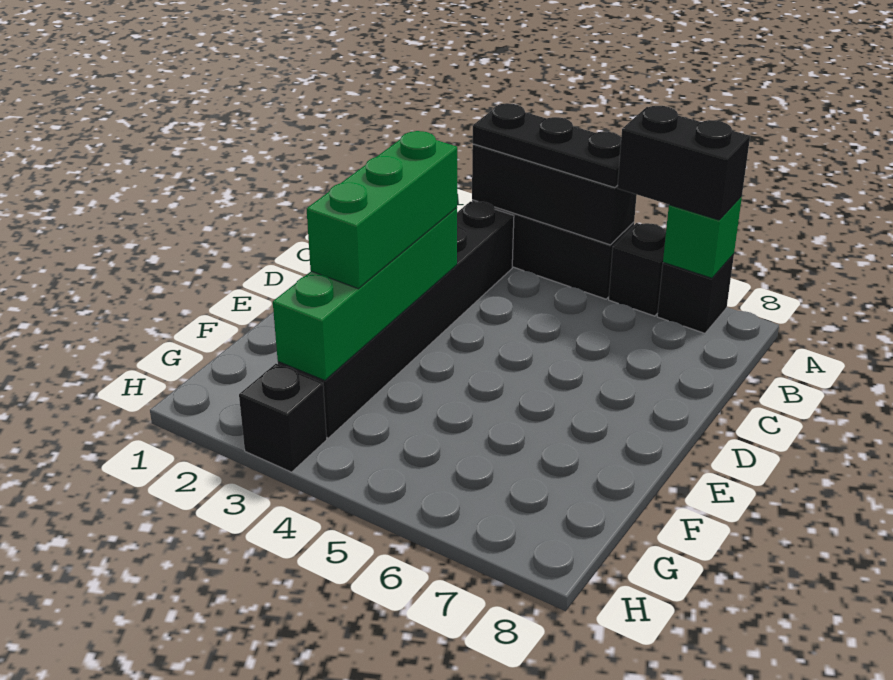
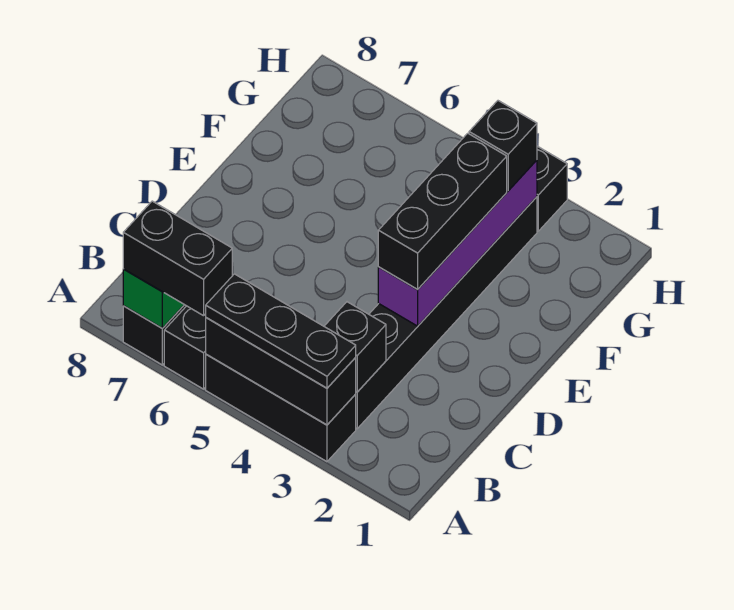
none -> black 1x1 brick [324,302,386,392]
green 1x4 brick [273,208,457,381] -> purple 1x4 brick [378,160,537,326]
green 1x3 brick [306,131,457,289] -> black 1x3 brick [378,133,507,290]
none -> black 1x1 brick [469,101,537,191]

